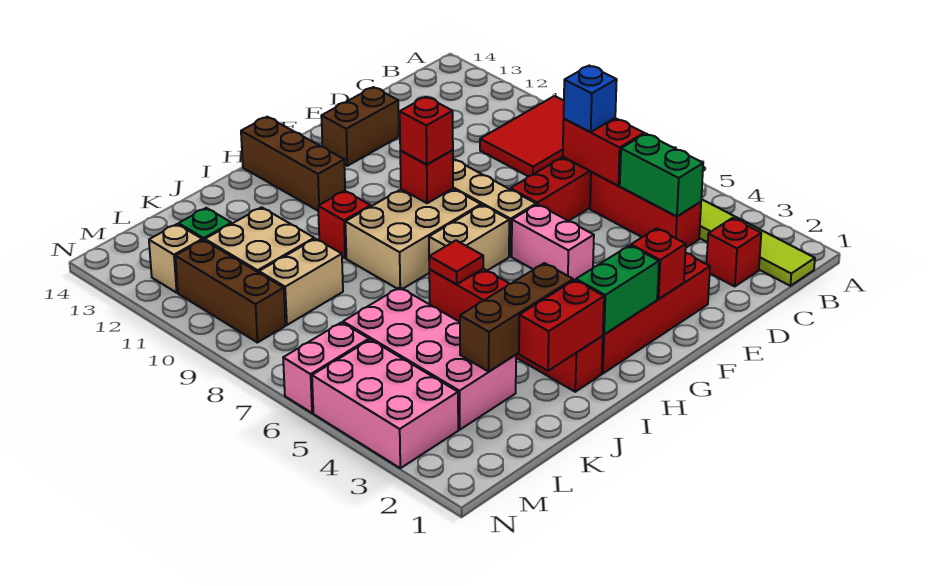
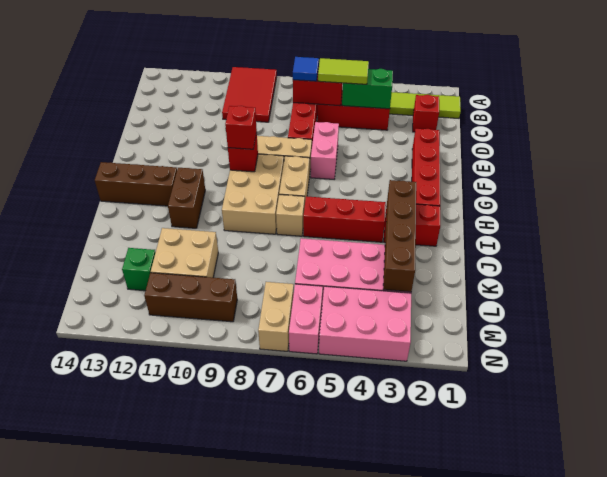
none -> lime 1x2 tile [318,58,369,84]
blue 1x1 brick [564,66,617,132] -> blue 1x1 tile [293,57,319,81]
brown 1x2 brick [322,87,399,166] -> brown 1x2 brick moved to [168,168,205,228]
red 1x1 brick [631,228,686,299] -> none
pink 1x2 brick [512,204,594,280] -> pink 1x2 brick turned to [311,122,339,179]
green 1x2 brick [576,245,659,335] -> none
red 1x2 brick [519,280,604,371] -> none
brown 1x3 brick [460,263,573,371] -> brown 1x4 brick [383,180,416,292]
red 1x1 tile [429,241,483,284] -> none
red 1x1 brick [318,191,371,258] -> none
tan 1x2 brick [259,239,343,325] -> tan 1x2 brick moved to [258,282,294,351]
tan 1x1 brick [149,224,202,293] -> tan 1x1 brick moved to [276,195,305,236]

